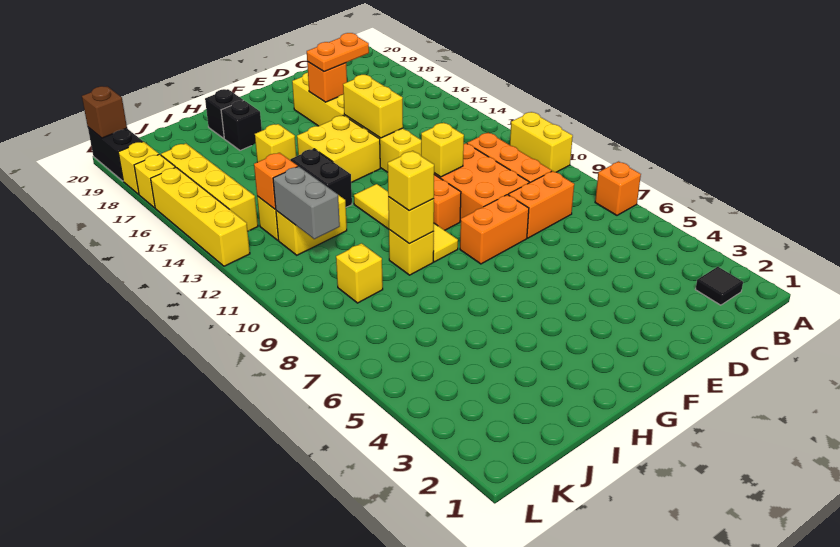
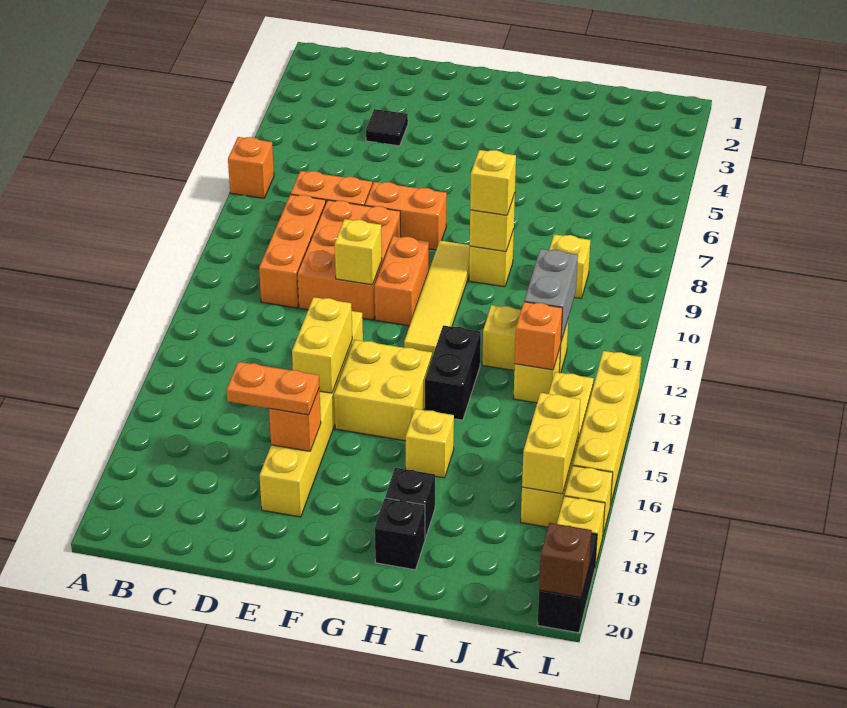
yellow 1x2 brick [510,112,573,172] -> yellow 1x2 brick moved to [522,393,580,494]
black 1x1 tile [695,267,743,305] -> black 1x1 tile moved to [366,109,408,146]

